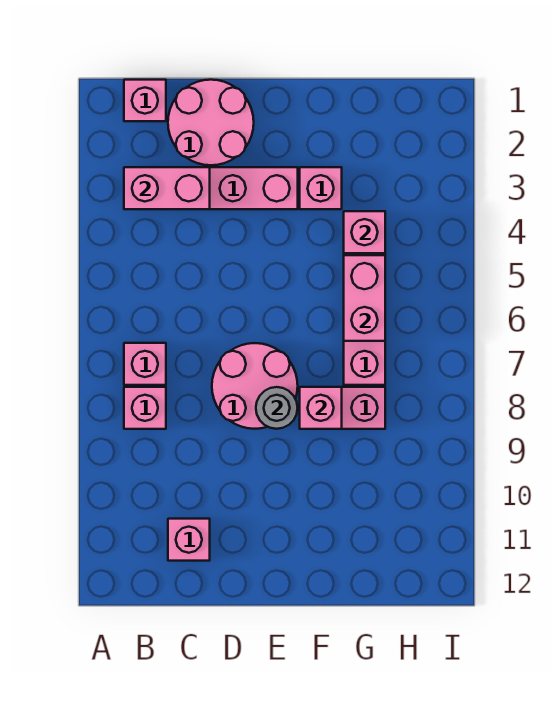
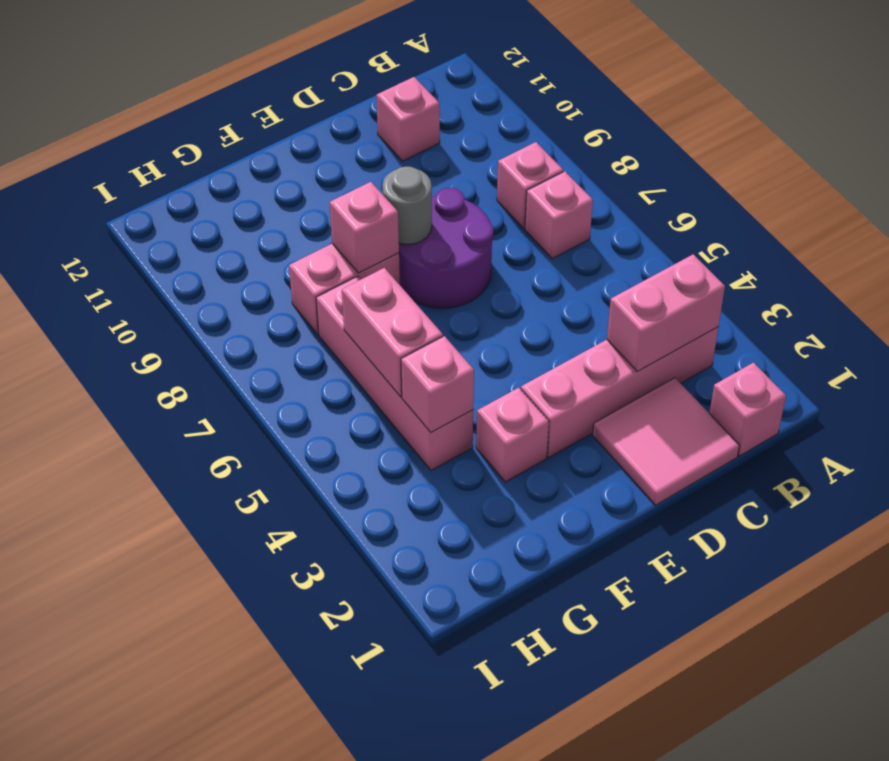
pink 2x2 round brick [168,80,254,165] -> pink 2x2 tile [593,378,739,505]
pink 2x2 round brick [212,343,298,429] -> purple 2x2 round brick [399,188,493,308]

